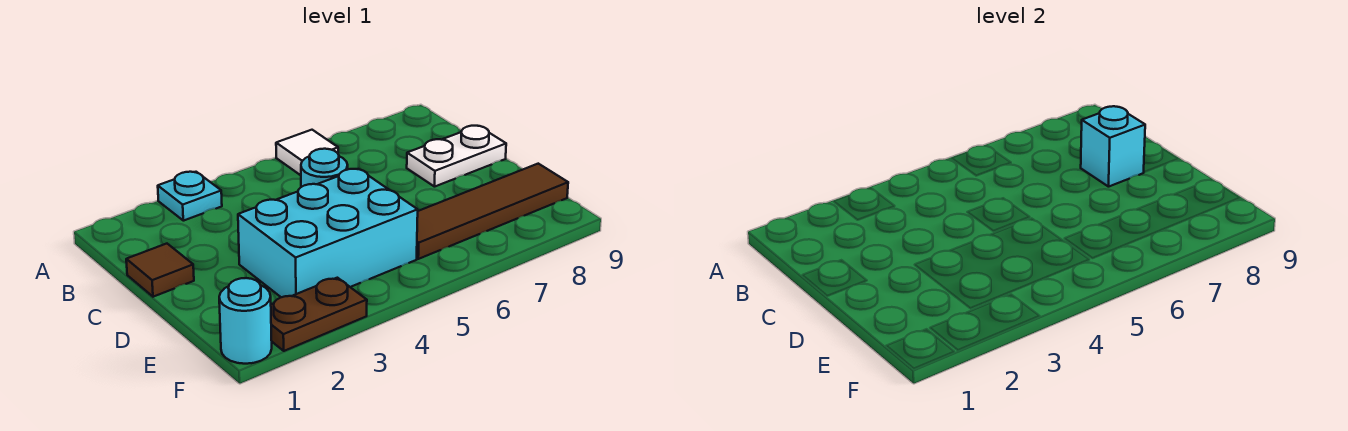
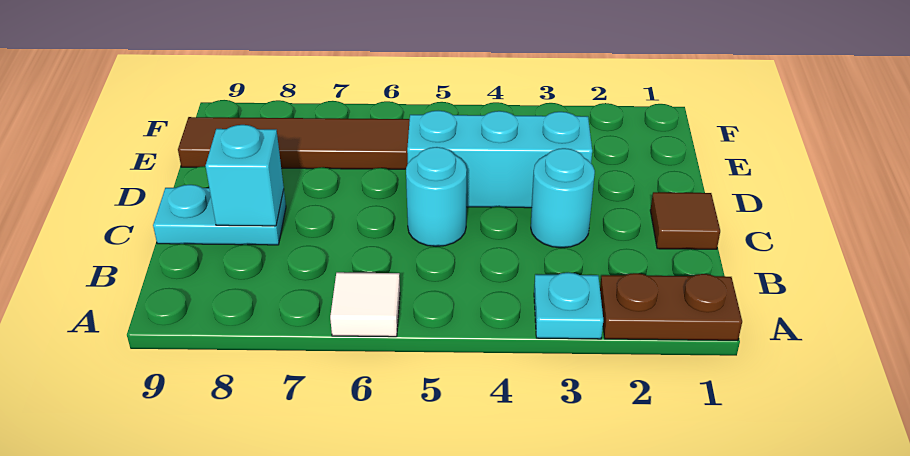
white 1x2 plate [407,126,506,187] -> cyan 1x2 plate [153,185,286,245]
cyan 2x3 brick [238,169,418,297] -> cyan 1x3 brick [407,111,592,208]
cyan 1x1 round brick [219,278,272,364] -> cyan 1x1 round brick moved to [531,148,595,248]
brown 1x2 plate [271,278,367,351] -> brown 1x2 plate moved to [600,273,742,340]

